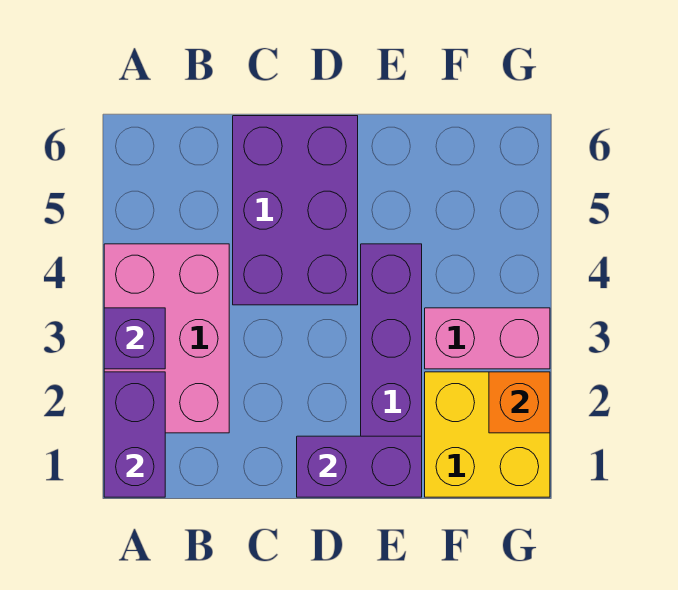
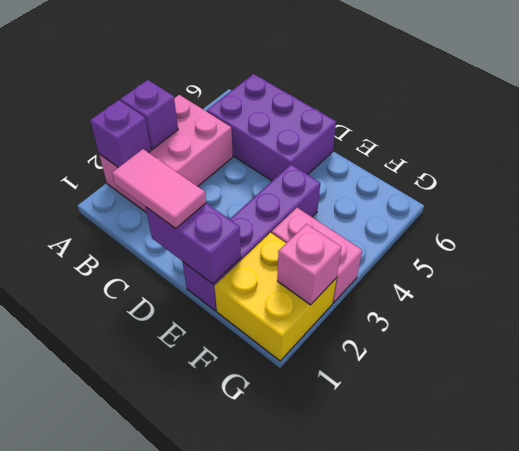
purple 1x2 brick [104,372,165,497] -> purple 1x1 brick [90,100,151,168]
none -> pink 1x2 tile [112,149,206,228]
purple 2x3 brick [233,116,358,305] -> purple 2x3 brick turned to [207,74,336,181]
orange 1x1 brick [489,372,550,433] -> pink 1x1 brick [277,224,342,305]

